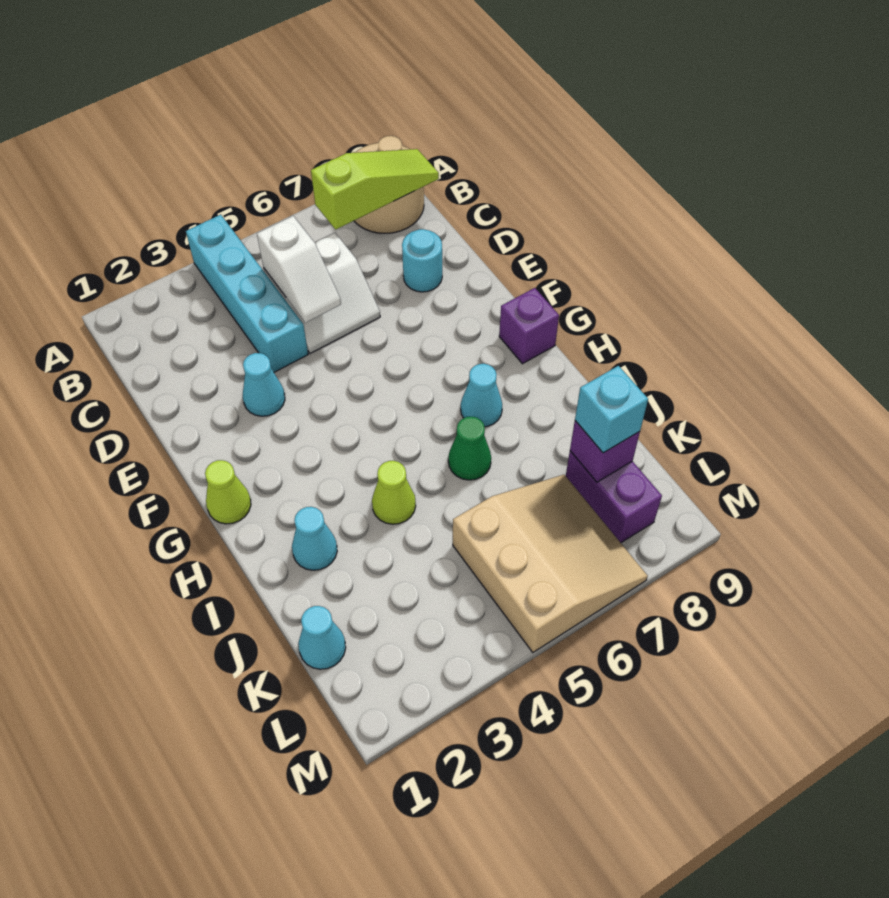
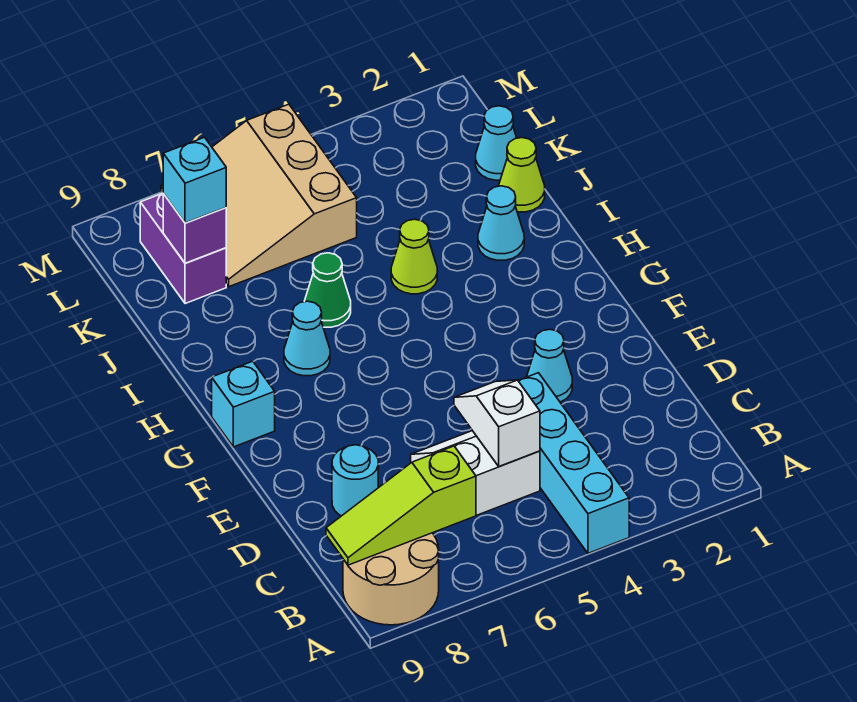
lime 1x1 cone [205,460,251,524] -> lime 1x1 cone moved to [499,138,545,212]
purple 1x1 brick [499,288,559,364] -> cyan 1x1 brick [212,361,275,447]

